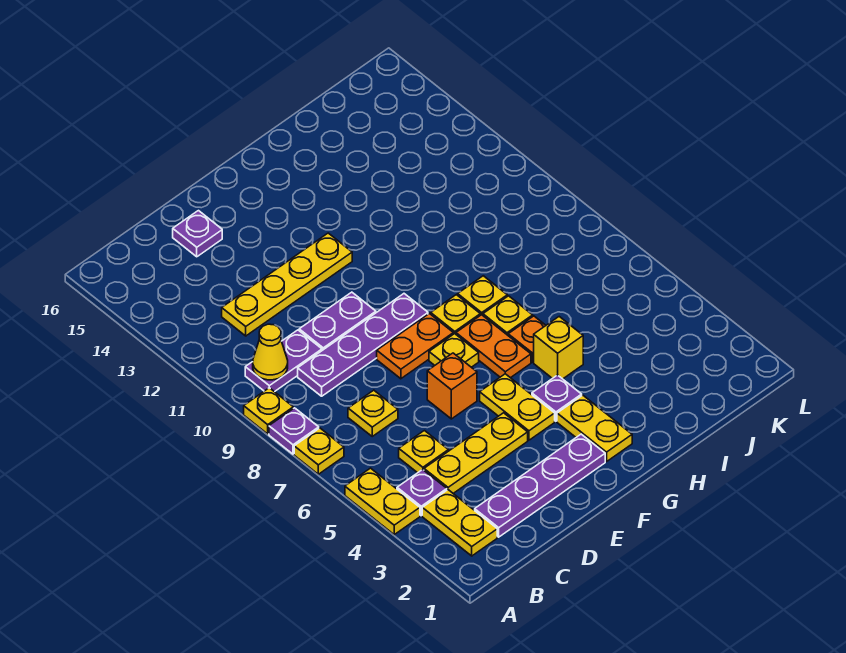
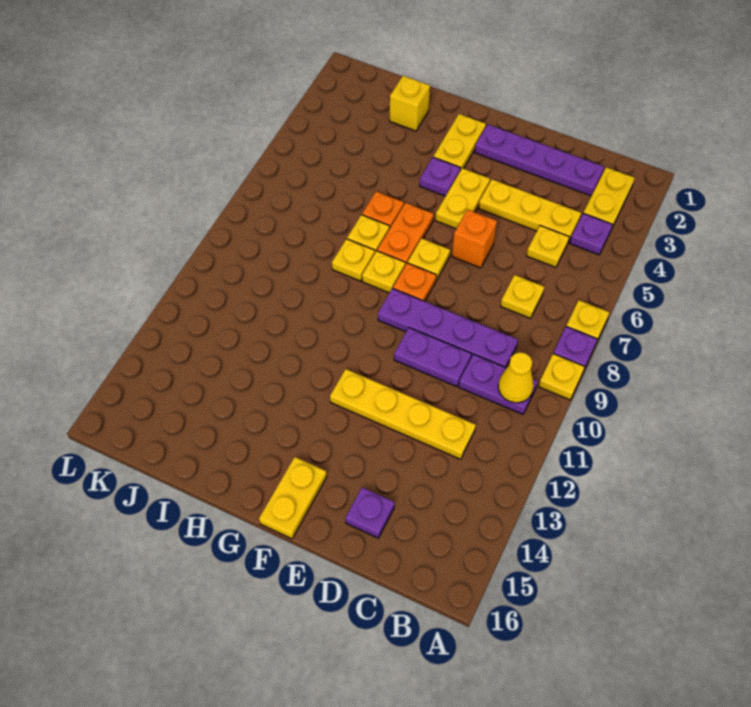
yellow 1x2 plate [345,468,420,535] -> yellow 1x2 plate moved to [259,457,327,539]
orange 1x2 plate [377,314,453,379] -> orange 1x1 plate [393,263,436,301]
yellow 1x1 brick [534,317,583,379] -> yellow 1x1 brick moved to [390,76,430,131]

